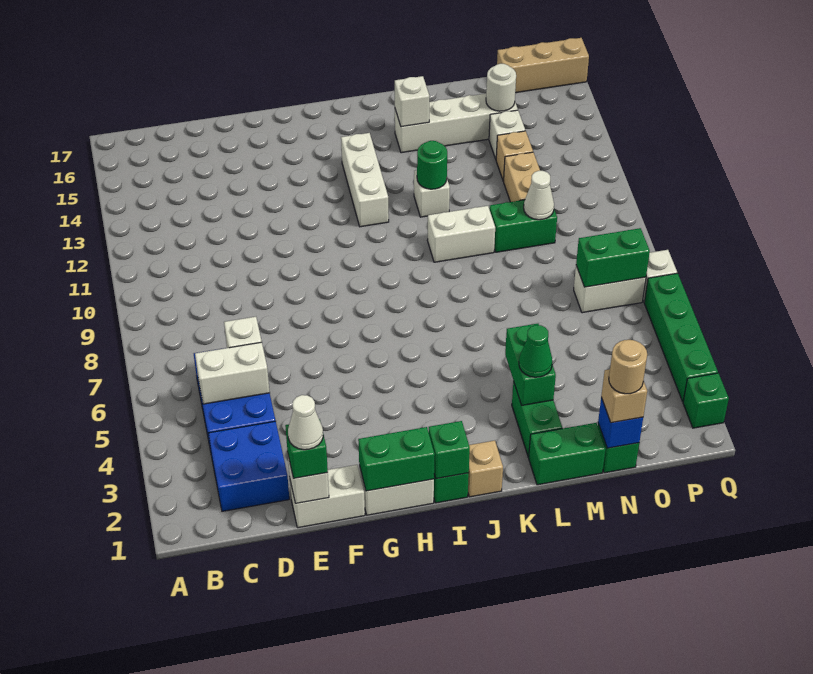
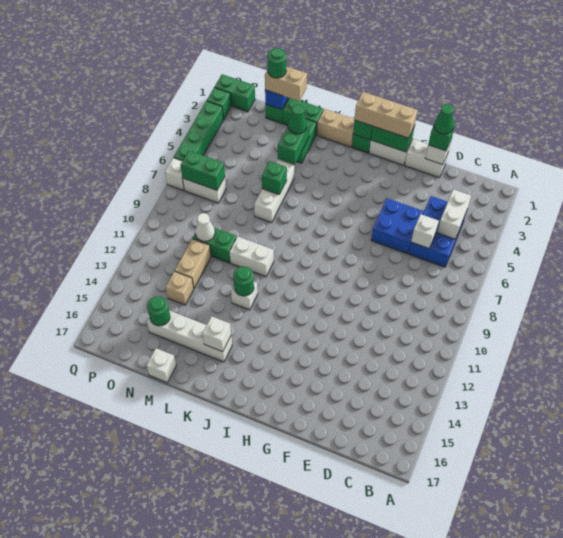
blue 2x2 brick [209,421,289,511] -> blue 2x2 brick moved to [371,198,423,253]
white 1x2 brick [195,342,270,404] -> white 1x2 brick turned to [437,189,471,239]
white 1x1 cone [288,395,323,450] -> green 1x1 cone [434,104,454,134]
white 1x3 brick [341,133,389,227] -> white 1x3 brick moved to [254,160,294,223]
tan 1x1 brick [468,441,503,497] -> tan 1x2 brick [317,109,354,147]
none -> green 1x1 brick [262,161,287,194]
tan 1x1 brick [601,369,647,423] -> tan 1x2 brick [265,66,307,101]
tan 1x1 round brick [609,340,647,394] -> green 1x1 round brick [267,48,286,78]
white 1x1 brick [489,110,525,159] -> white 1x1 brick moved to [147,348,176,382]
white 1x1 round brick [486,64,516,111] -> green 1x1 round brick [147,296,170,326]
tan 1x3 brick [497,38,589,93] -> tan 1x3 brick moved to [354,92,418,138]
none -> green 1x2 brick [214,74,255,112]

